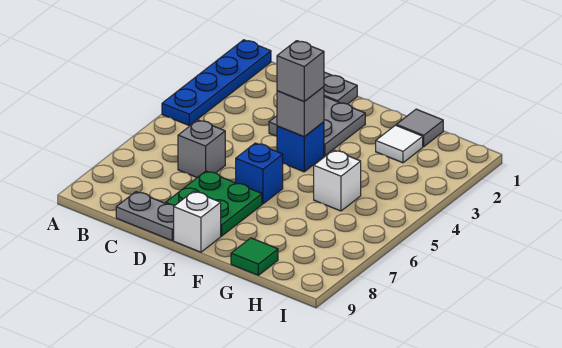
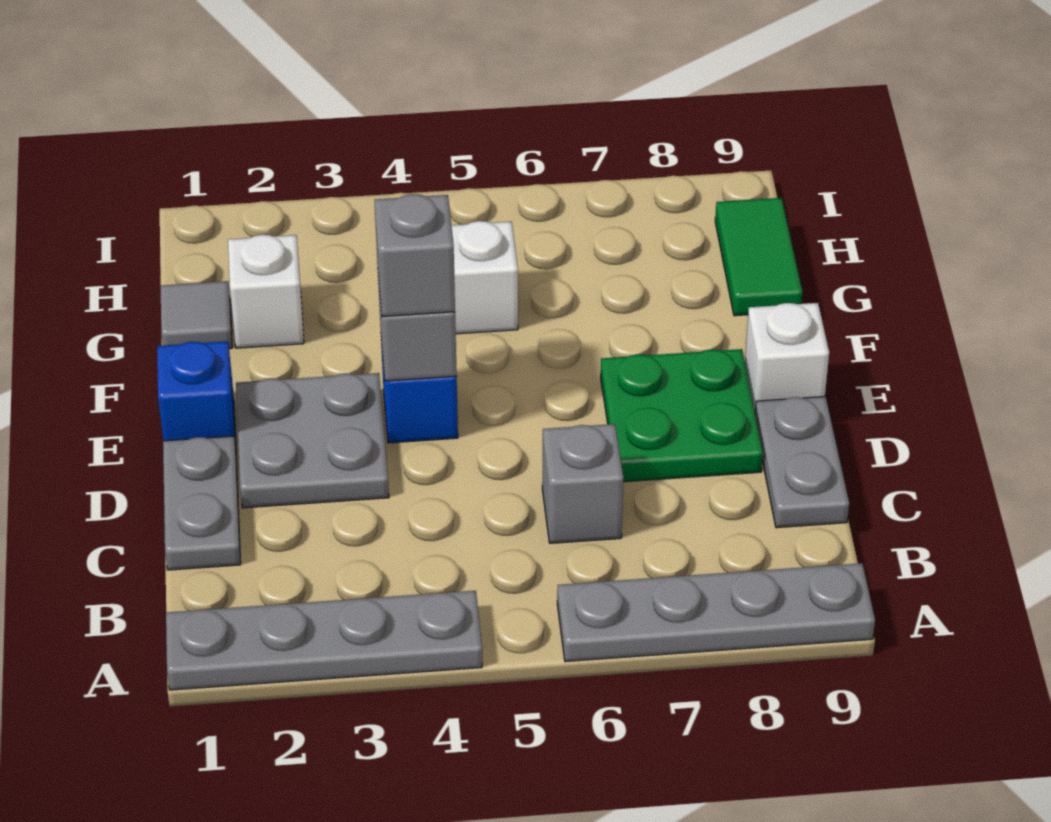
blue 1x4 plate [162,40,271,125] -> grey 1x4 plate [166,591,482,690]
none -> grey 1x4 plate [557,563,875,662]
blue 1x1 brick [236,143,283,204] -> blue 1x1 brick moved to [157,341,236,446]
white 1x1 tile [376,125,423,163] -> white 1x1 brick [228,235,304,348]
green 1x1 tile [231,238,278,275] -> green 1x2 tile [715,198,802,316]

